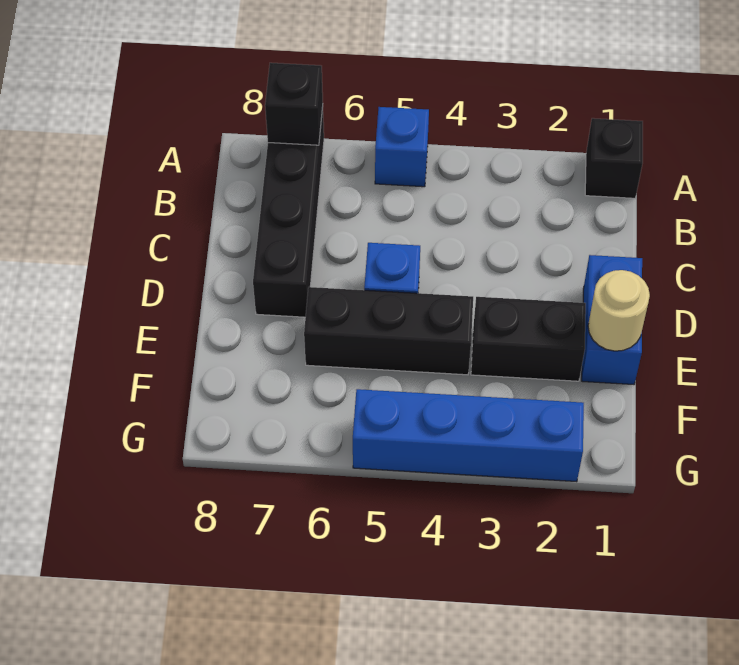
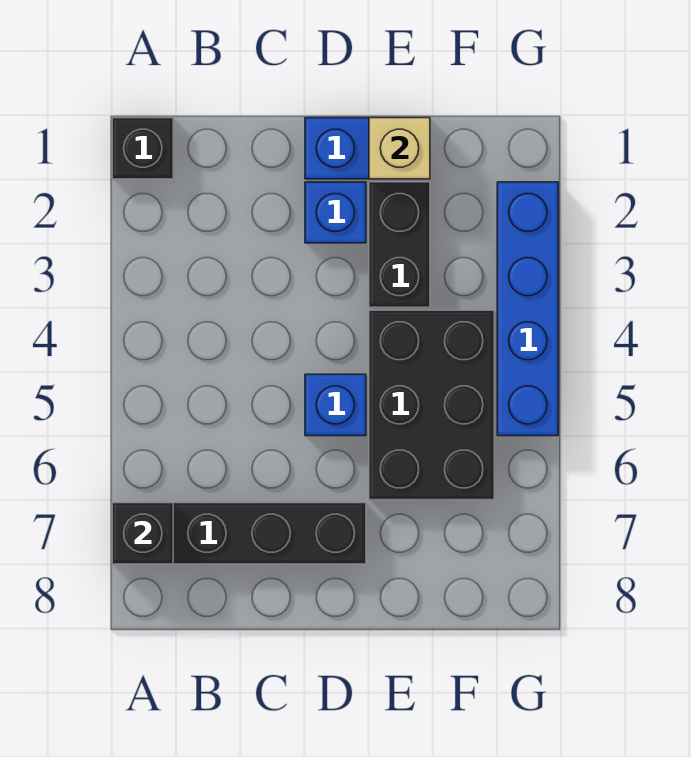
blue 1x1 brick [375,107,429,187] -> blue 1x1 brick moved to [305,182,366,243]
tan 1x1 round brick [588,270,650,351] -> tan 1x1 brick [369,118,430,179]
black 1x3 brick [304,287,473,375] -> black 2x3 brick [369,310,494,500]

